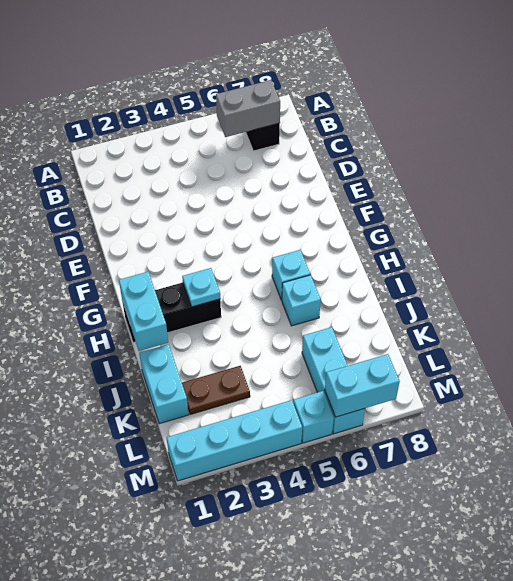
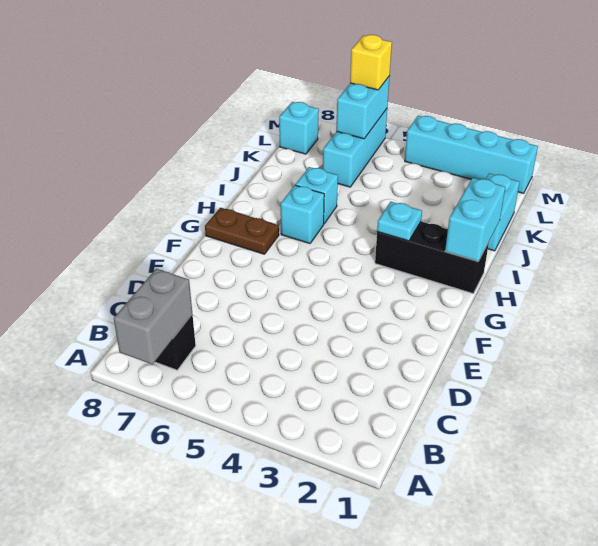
grey 1x2 brick [216,80,280,137] -> grey 1x2 brick turned to [114,269,192,364]
brown 1x2 plate [182,366,250,415] -> brown 1x2 plate moved to [205,208,279,254]
cyan 1x1 brick [293,391,334,443] -> cyan 1x1 brick moved to [279,102,319,154]
cyan 1x2 brick [325,354,400,417] -> cyan 1x2 brick turned to [336,76,390,139]
none -> yellow 1x1 brick [350,35,392,90]

